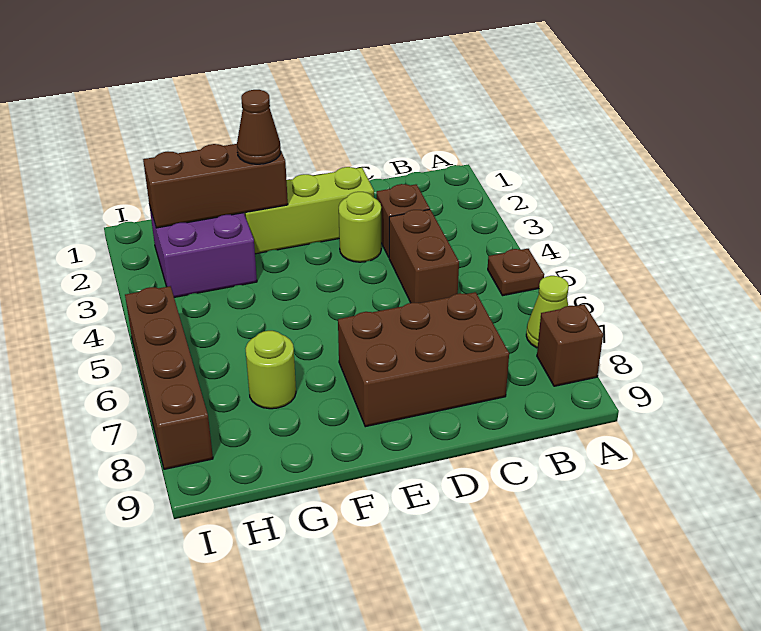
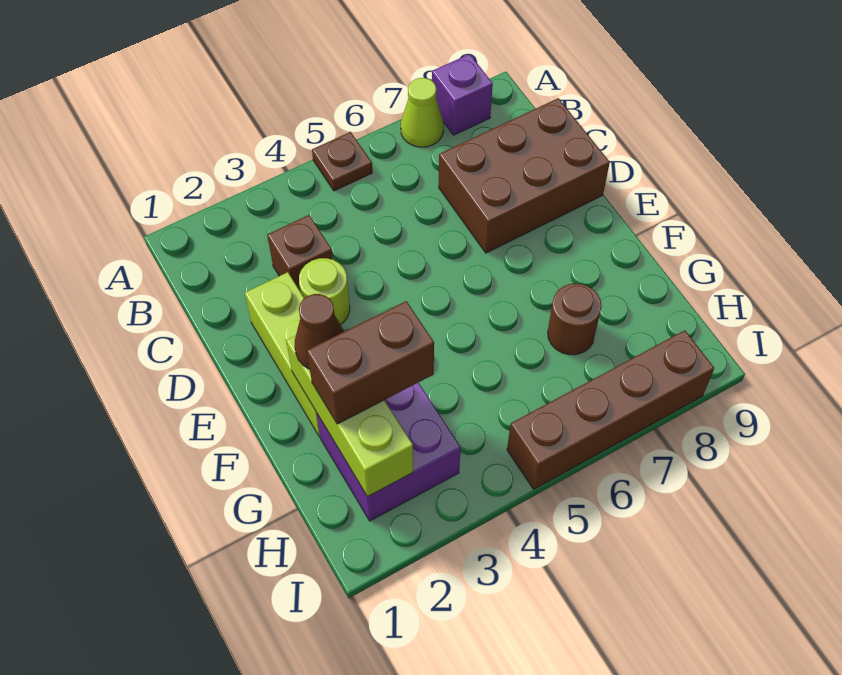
brown 1x1 brick [537,304,603,386] -> purple 1x1 brick [432,54,493,135]
brown 1x2 brick [389,209,459,303] -> brown 1x2 brick moved to [307,301,434,424]
brown 2x3 brick [338,292,509,427] -> brown 2x3 brick turned to [439,98,610,253]
brown 1x3 brick [143,144,288,228] -> lime 1x3 brick [286,336,413,497]
lime 1x1 round brick [246,331,296,409] -> brown 1x1 round brick [548,284,602,355]

